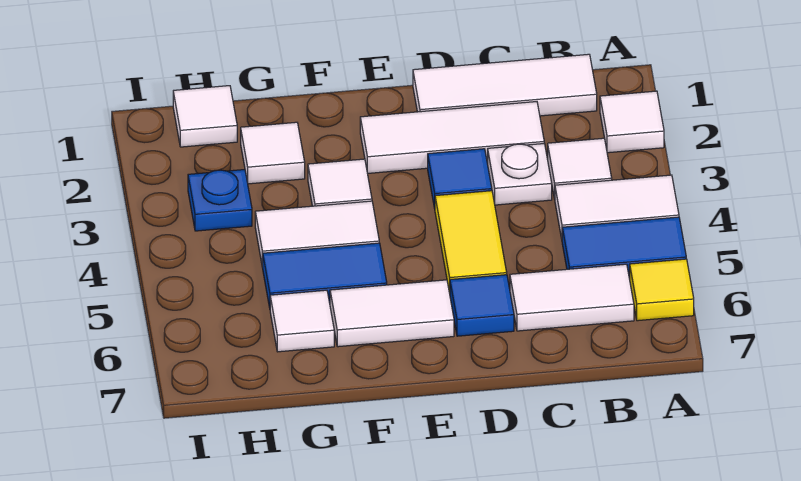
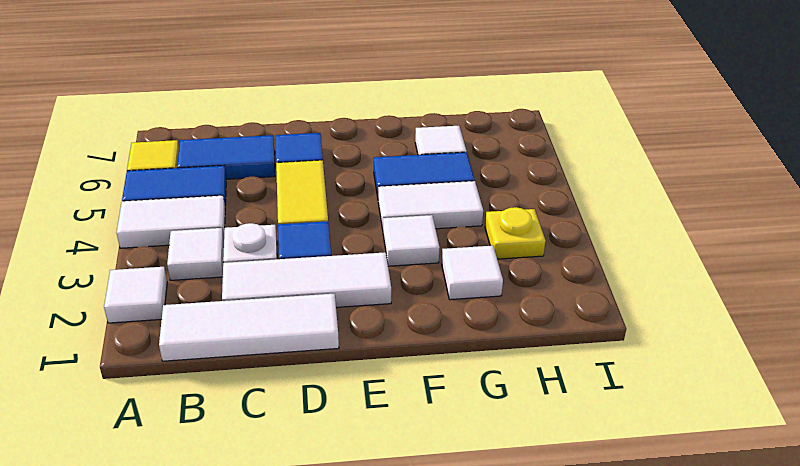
white 1x2 tile [510,264,634,331] -> blue 1x2 tile [177,135,275,179]
white 1x2 tile [330,280,454,347] -> none
white 1x1 tile [173,86,237,147] -> none
blue 1x1 plate [188,170,252,231] -> yellow 1x1 plate [485,207,546,259]

